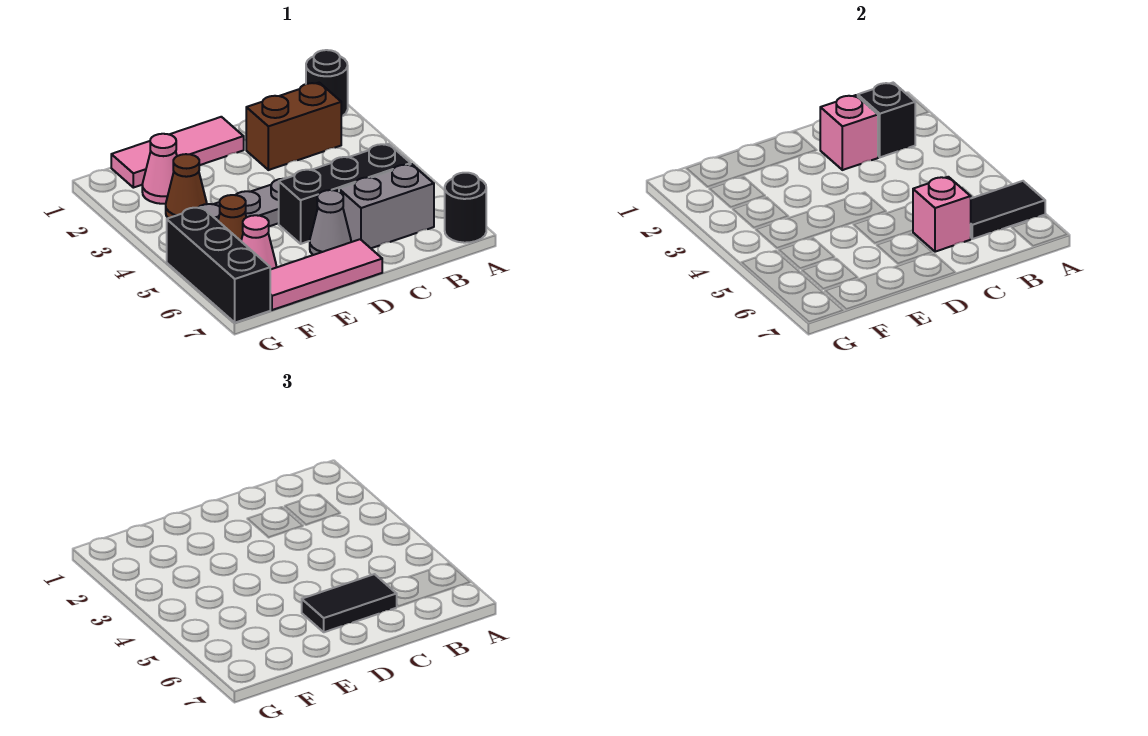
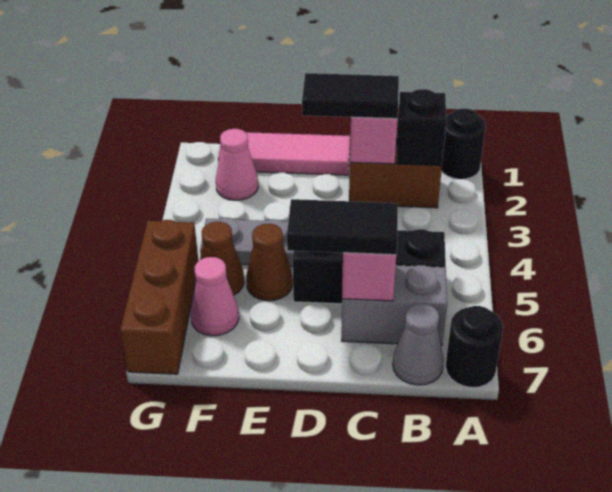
black 1x2 tile [971,181,1045,239] -> black 1x2 tile moved to [302,73,399,119]
grey 1x1 cone [310,190,351,255] -> grey 1x1 cone moved to [393,304,444,385]
pink 1x3 tile [270,239,382,310] -> none
brown 1x1 cone [166,154,207,218] -> brown 1x1 cone moved to [246,224,293,301]
black 1x3 brick [167,207,270,323] -> brown 1x3 brick [120,220,198,374]

